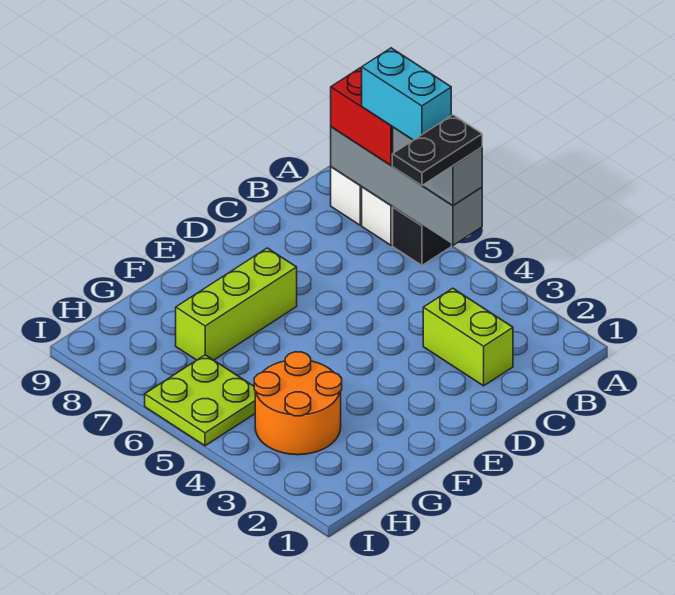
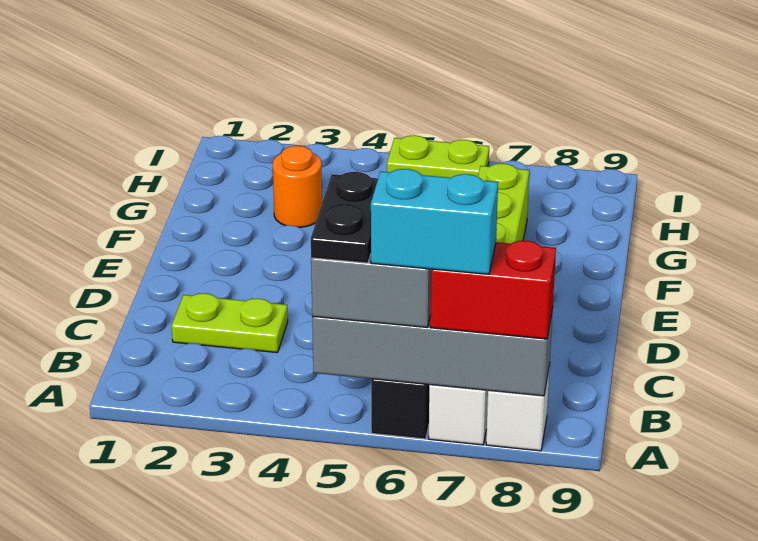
lime 1x2 brick [423,288,513,386] -> lime 1x2 plate [172,293,288,353]
orange 2x2 round brick [254,352,342,455] -> orange 1x1 round brick [273,146,322,227]
lime 2x2 plate [145,355,255,446] -> lime 1x2 plate [387,135,489,178]

